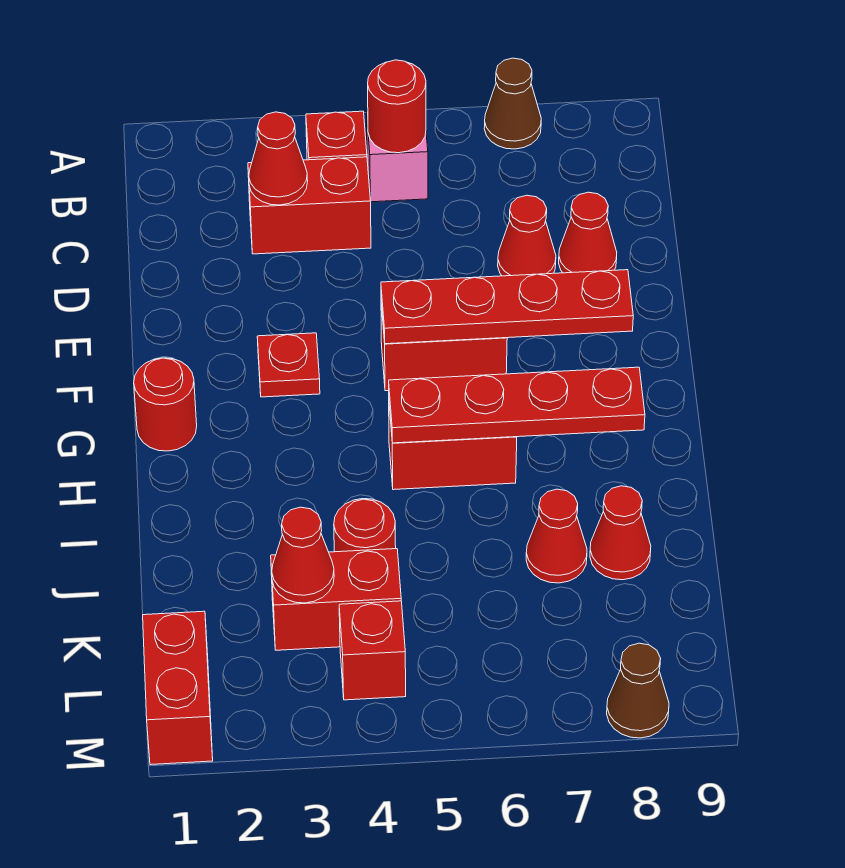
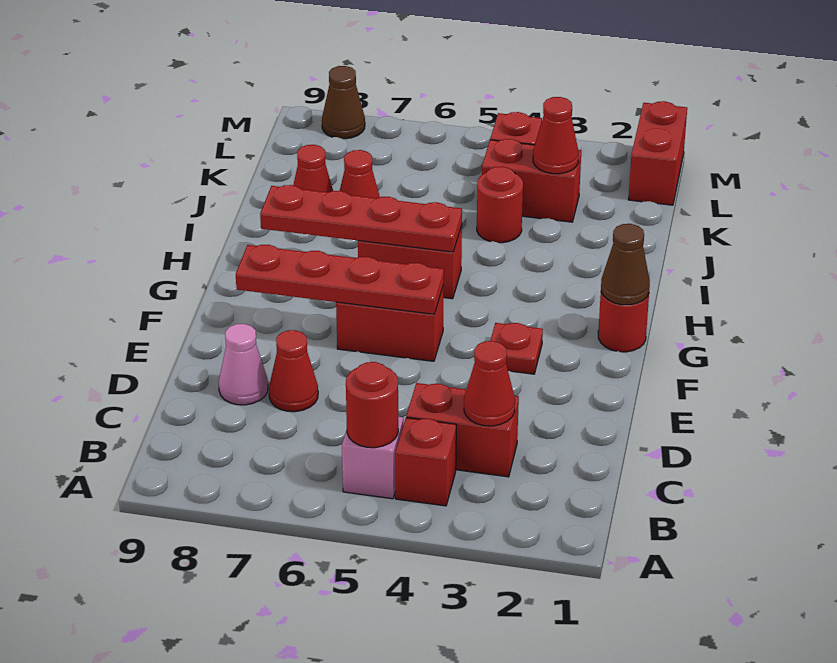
brown 1x1 cone [484,58,541,149] -> brown 1x1 cone moved to [601,224,650,305]
red 1x1 cone [559,192,617,273] -> pink 1x1 cone [219,324,268,405]

